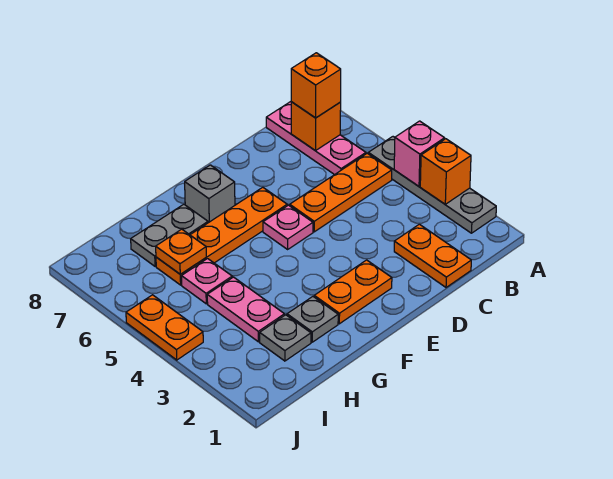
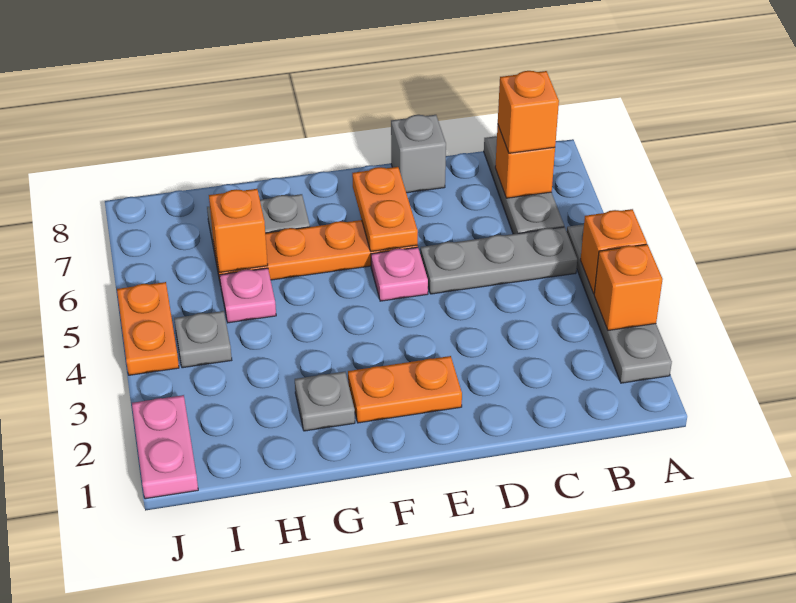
pink 1x1 brick [394,121,445,186] -> orange 1x1 brick [580,209,647,294]
orange 1x3 plate [290,153,392,232] -> grey 1x3 plate [420,227,577,294]
pink 1x3 plate [266,102,366,175] -> grey 1x3 plate [484,136,564,234]
orange 1x2 plate [394,224,471,287] -> orange 1x2 plate moved to [352,167,418,252]
grey 1x1 brick [185,165,235,223] -> grey 1x1 brick moved to [391,115,446,193]
grey 1x1 plate [260,315,311,361] -> grey 1x1 plate moved to [174,311,232,368]
pink 1x2 plate [207,277,284,342] -> pink 1x2 plate moved to [132,395,198,499]
orange 1x1 plate [156,229,206,274] -> orange 1x1 brick [209,189,268,272]

